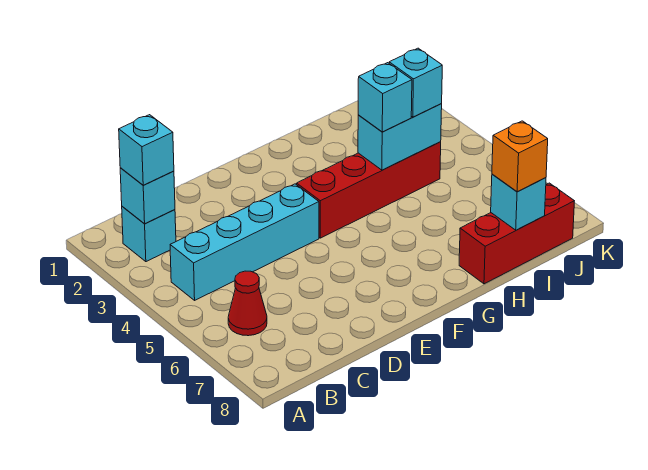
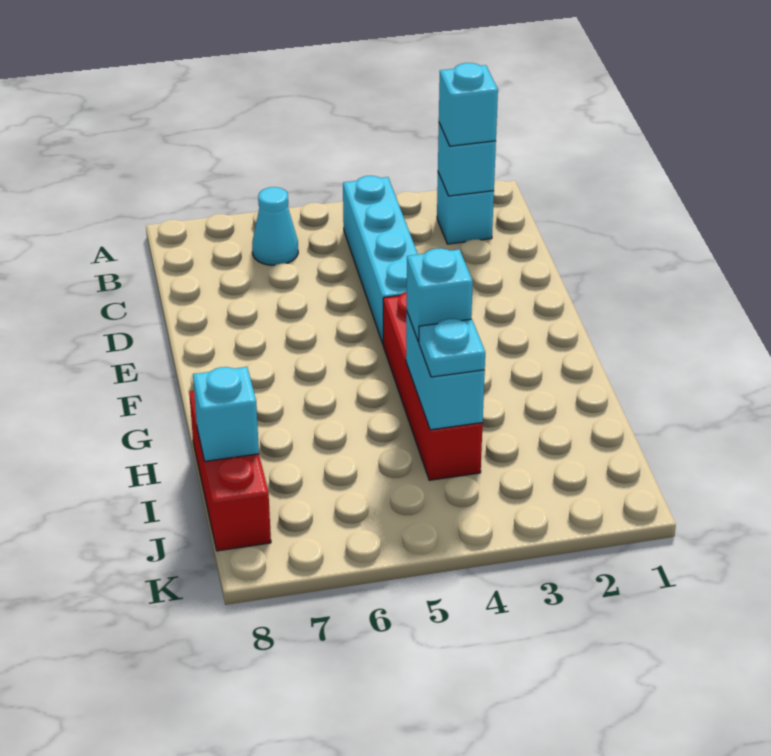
red 1x1 cone [228,271,267,336] -> cyan 1x1 cone [252,187,298,265]
cyan 1x1 brick [389,48,442,117] -> cyan 1x1 plate [419,319,485,377]
orange 1x1 brick [492,121,548,192] -> none

